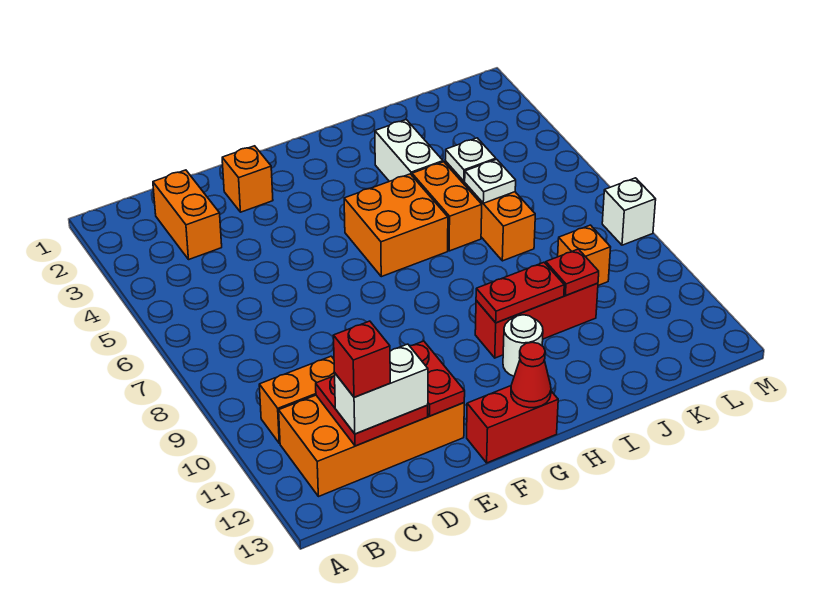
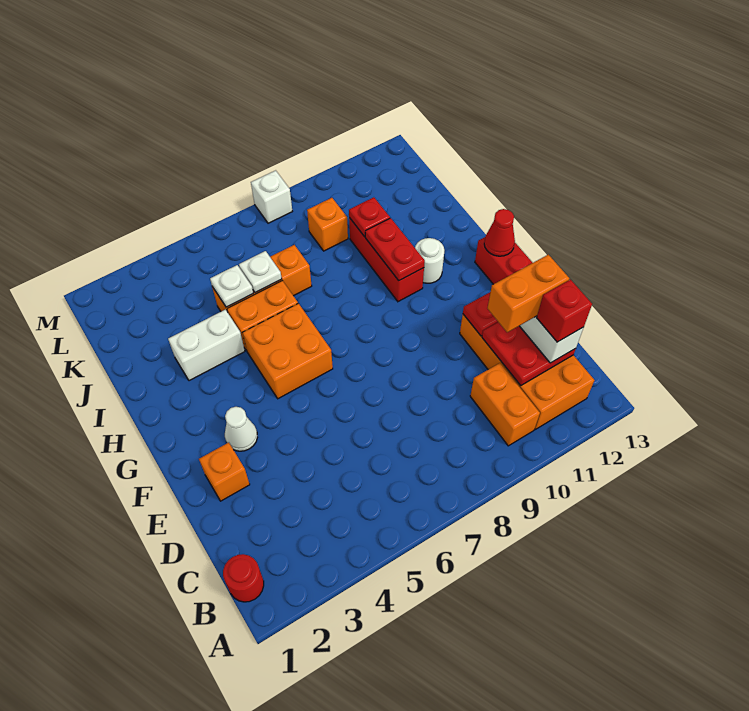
none -> red 1x1 round brick [223,554,264,602]
orange 1x2 brick [153,170,222,259] -> orange 1x2 brick moved to [487,255,569,332]
none -> white 1x1 cone [225,407,257,451]

